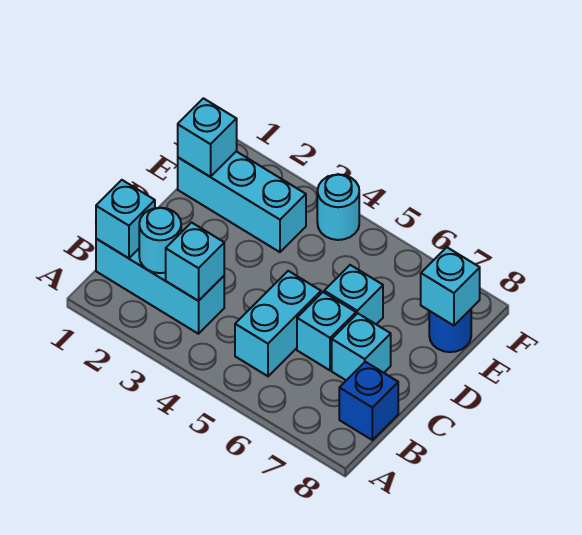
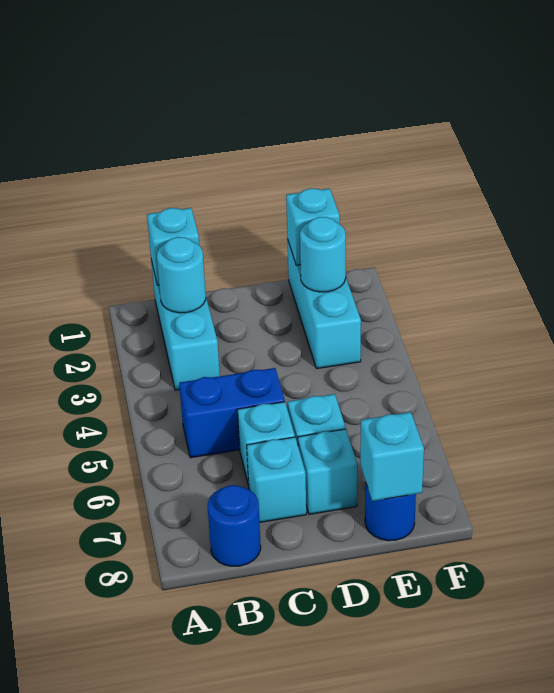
cyan 1x1 brick [166,223,224,301] -> cyan 1x1 brick moved to [298,429,357,514]
cyan 1x2 brick [235,271,321,376] -> blue 1x2 brick [179,368,285,458]
blue 1x1 brick [339,362,398,440] -> blue 1x1 round brick [208,485,261,566]
cyan 1x1 round brick [317,175,359,240] -> cyan 1x1 round brick moved to [300,217,346,292]

